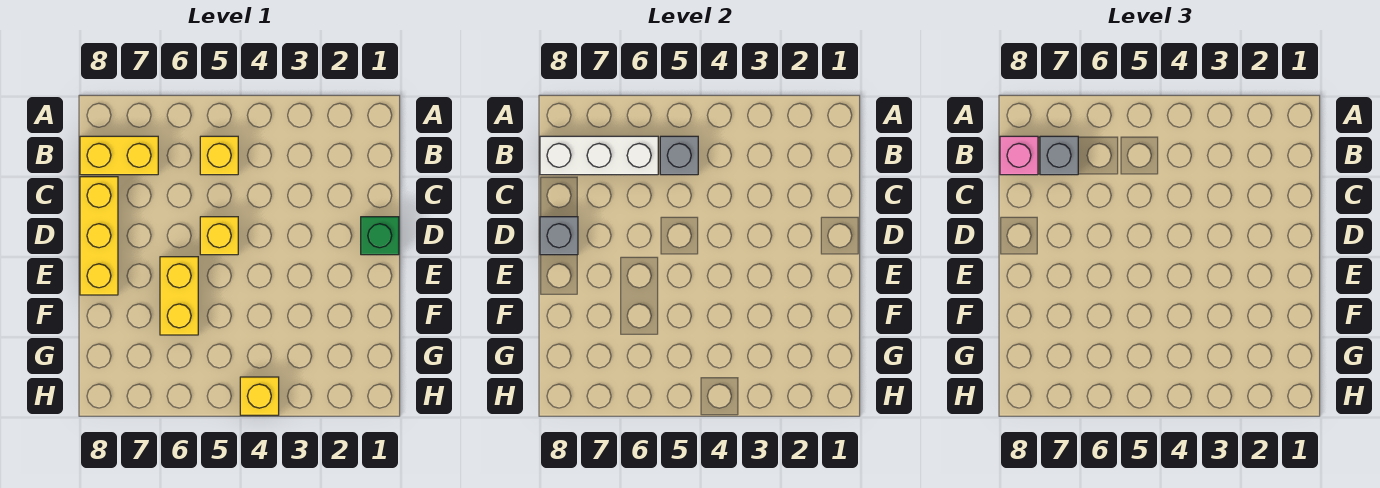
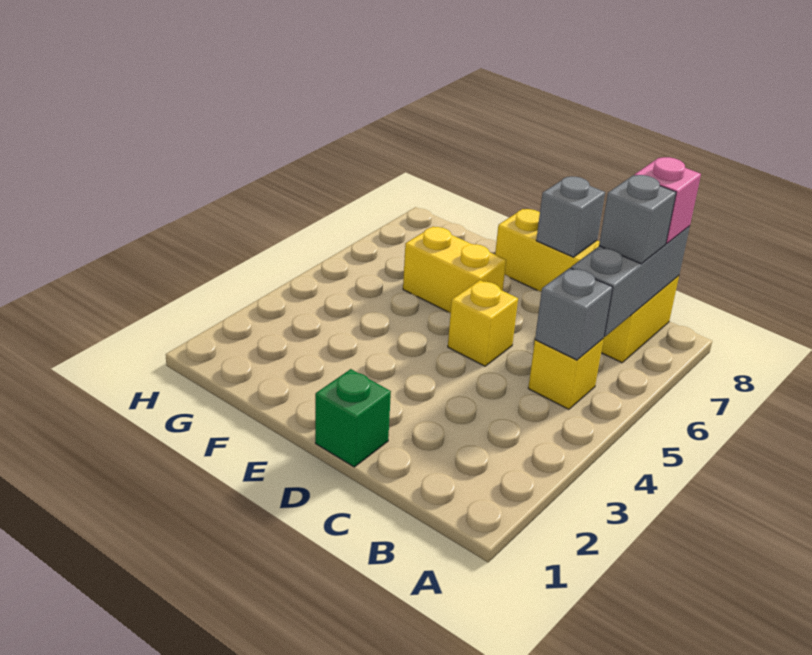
white 1x3 brick [540,136,658,175] -> grey 1x3 brick [571,226,690,337]
yellow 1x1 brick [240,377,279,415] -> none

